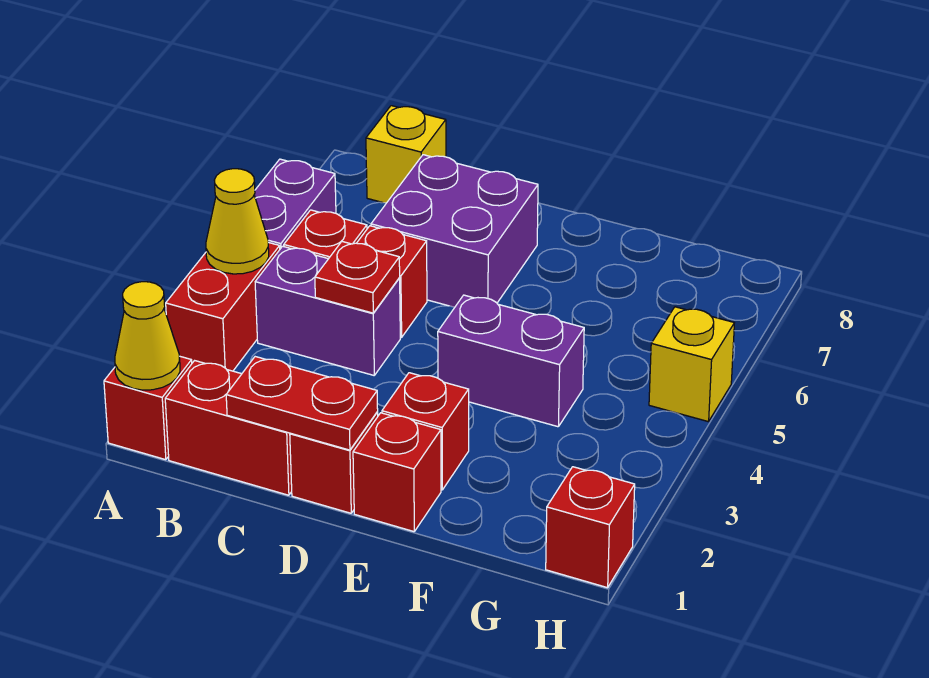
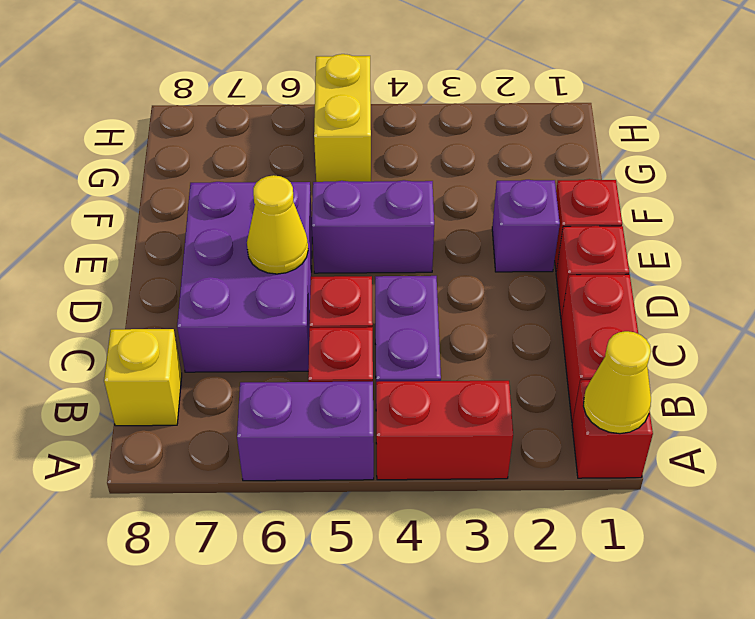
yellow 1x1 cone [206,169,269,274] -> yellow 1x1 cone moved to [247,175,308,274]
red 1x2 plate [226,357,378,450] -> none
red 1x1 plate [315,242,400,313] -> none
purple 2x2 brick [371,155,538,307] -> purple 2x3 brick [177,182,312,372]
red 1x1 brick [382,373,469,490] -> purple 1x1 brick [492,180,560,272]
purple 1x2 brick [438,295,584,427] -> purple 1x2 brick turned to [312,180,434,273]
red 1x1 brick [546,467,635,588] -> none
yellow 1x1 brick [649,307,734,422] -> yellow 1x2 brick [314,54,371,182]

